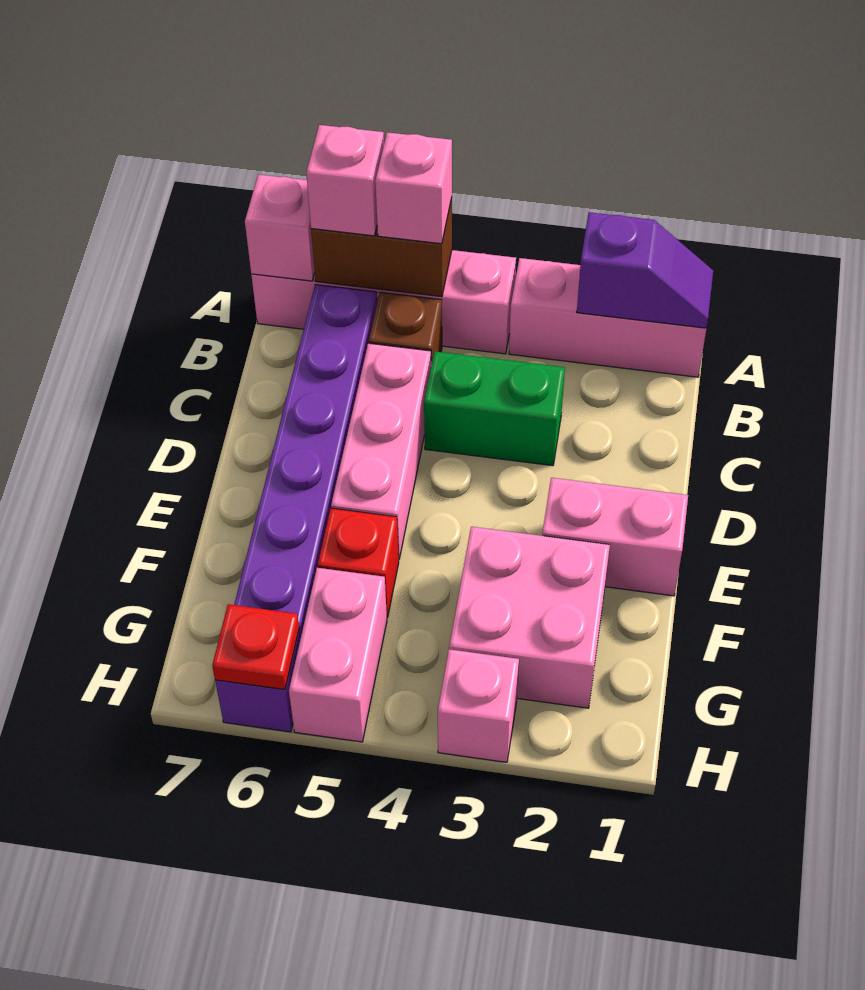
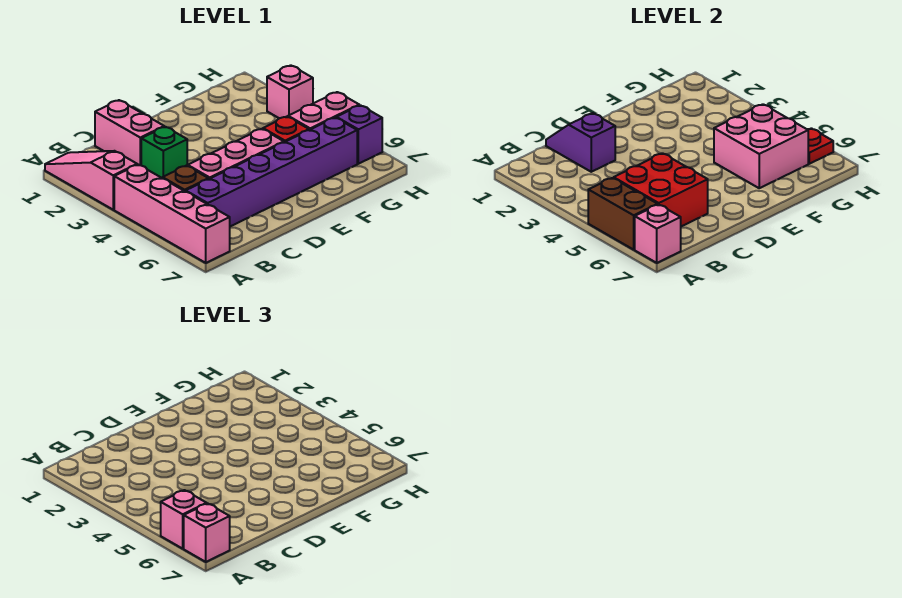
pink 1x3 brick [509,258,706,377] -> pink 1x3 slope [45,151,137,210]
purple 1x2 slope [577,212,713,328] -> purple 1x2 slope moved to [546,113,615,172]
pink 1x1 brick [375,132,452,244] -> pink 1x1 brick moved to [184,503,230,562]
none -> red 2x2 brick [614,153,708,226]
green 1x2 brick [424,351,565,466] -> green 1x1 brick [141,127,187,178]
pink 1x2 brick [542,478,688,596] -> pink 1x2 brick moved to [95,100,164,165]
pink 2x2 brick [449,527,610,708] -> pink 2x2 brick moved to [714,104,808,188]

